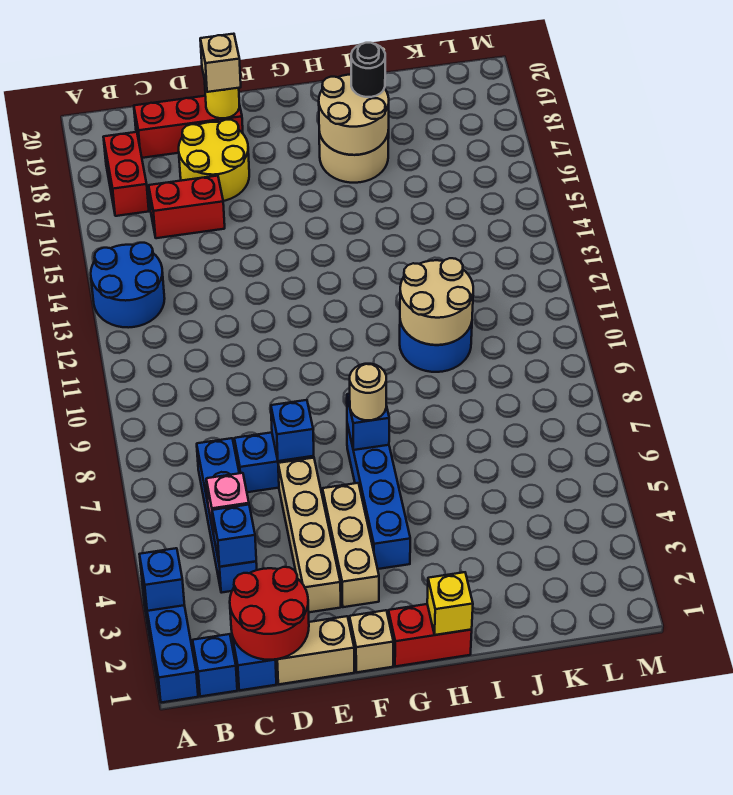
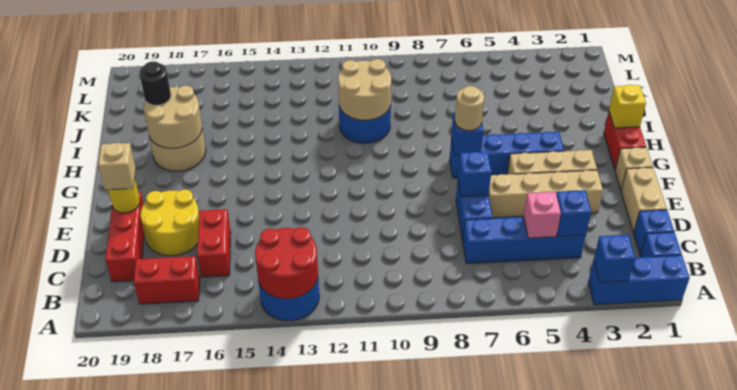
red 2x2 round brick [230,567,309,660] -> red 2x2 round brick moved to [255,227,318,299]

